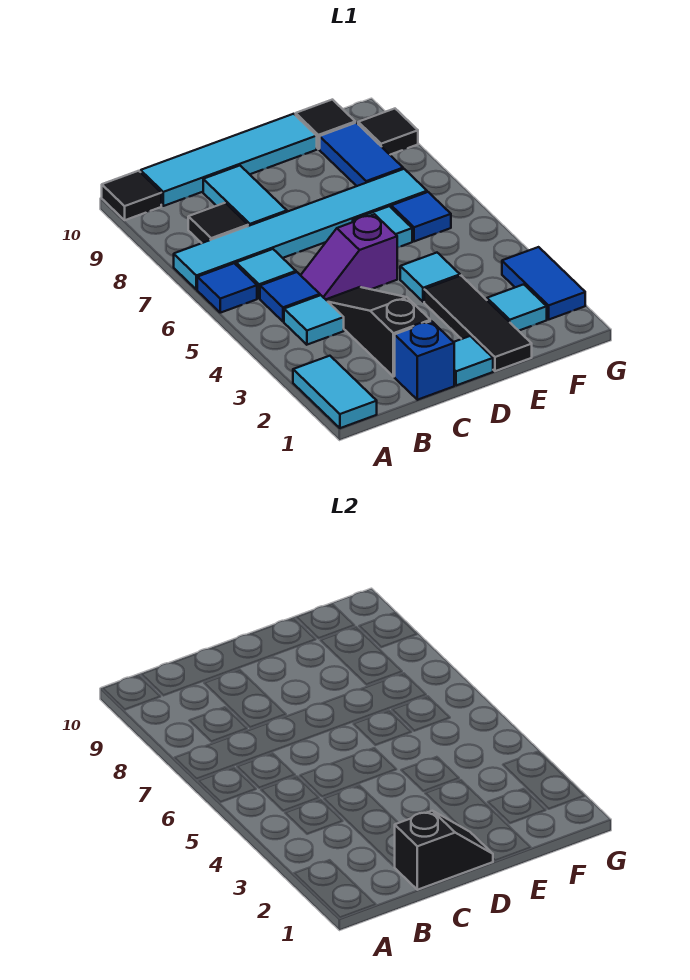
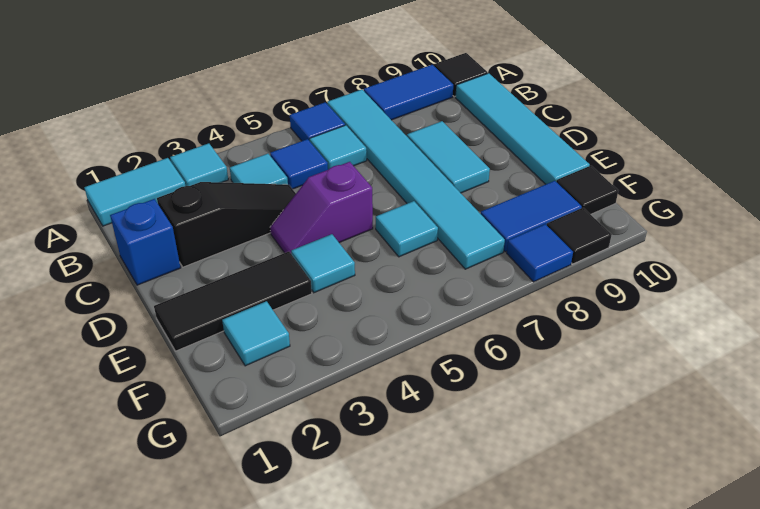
black 1x1 tile [188,203,248,243] -> none
black 1x2 slope [395,811,493,890] -> none
purple 1x2 slope [301,214,397,299] -> purple 1x2 slope turned to [270,162,373,253]
cyan 1x2 tile [203,166,287,226] -> cyan 1x2 tile turned to [407,121,490,193]
cyan 1x1 tile [454,336,493,386] -> cyan 1x1 tile moved to [170,143,228,186]
blue 1x1 tile [391,192,451,241] -> blue 1x1 tile moved to [507,224,573,282]
blue 1x2 tile [502,247,585,319] -> blue 1x2 tile moved to [364,65,453,120]

